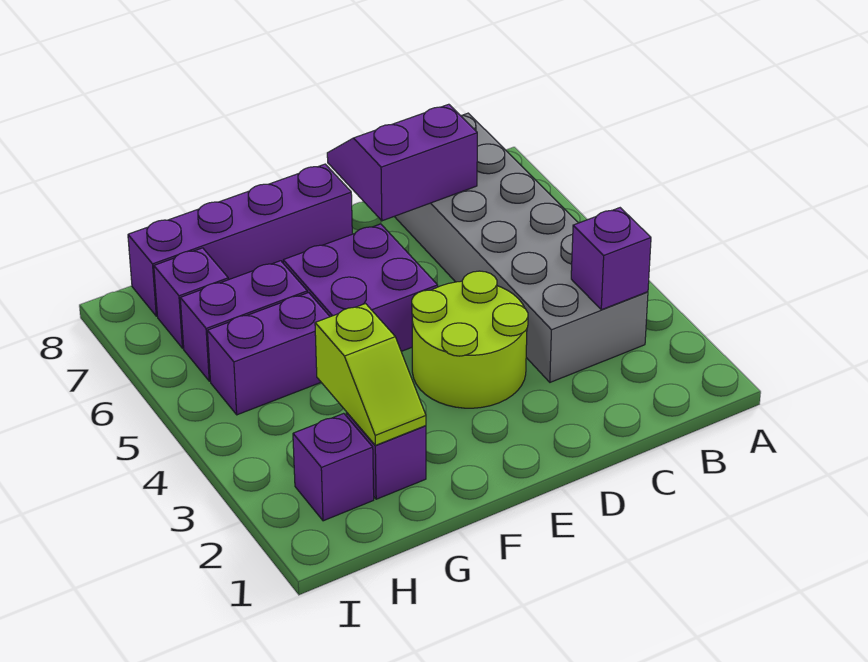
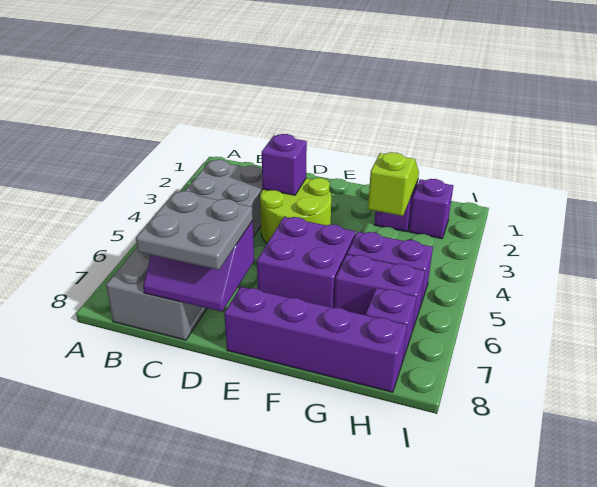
purple 1x1 brick [571,208,651,310] -> purple 1x1 brick moved to [262,134,307,195]
none -> grey 2x2 plate [136,191,253,270]

